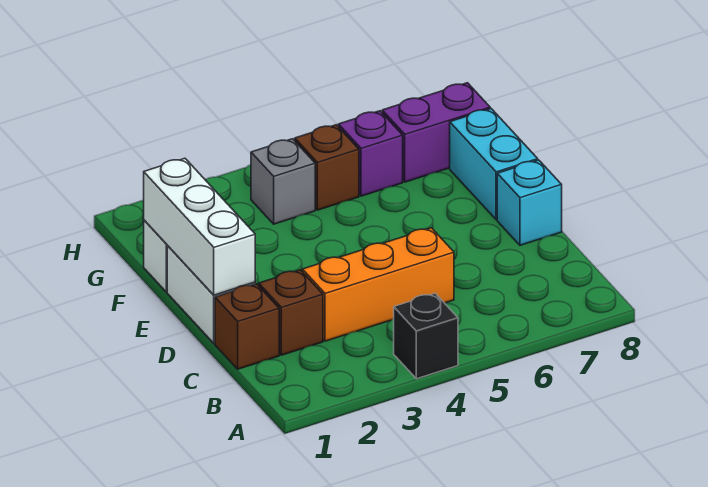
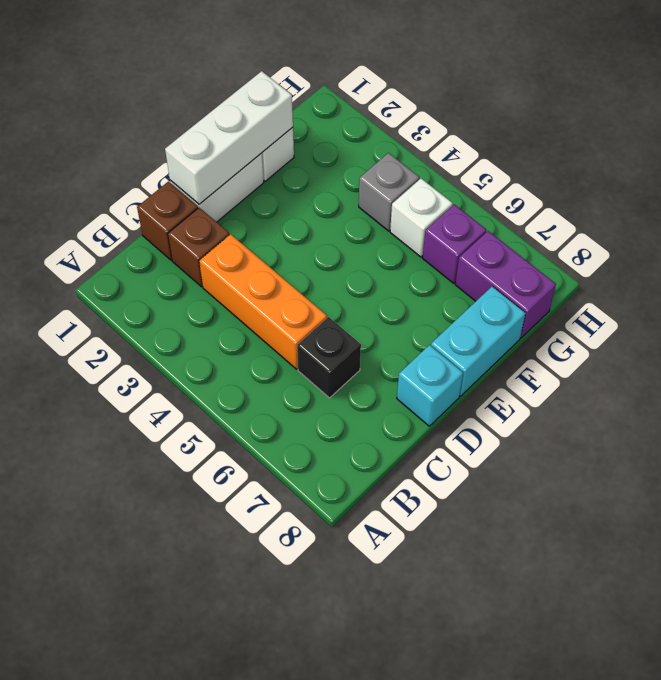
black 1x1 brick [394,293,458,379] -> black 1x1 brick moved to [297,317,361,398]
brown 1x1 brick [295,125,359,210] -> white 1x1 brick [390,179,453,257]

